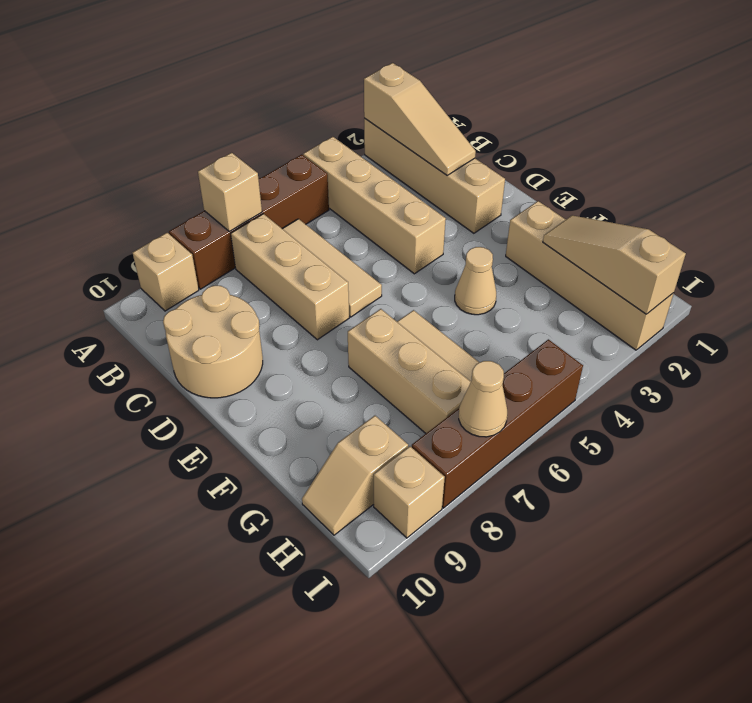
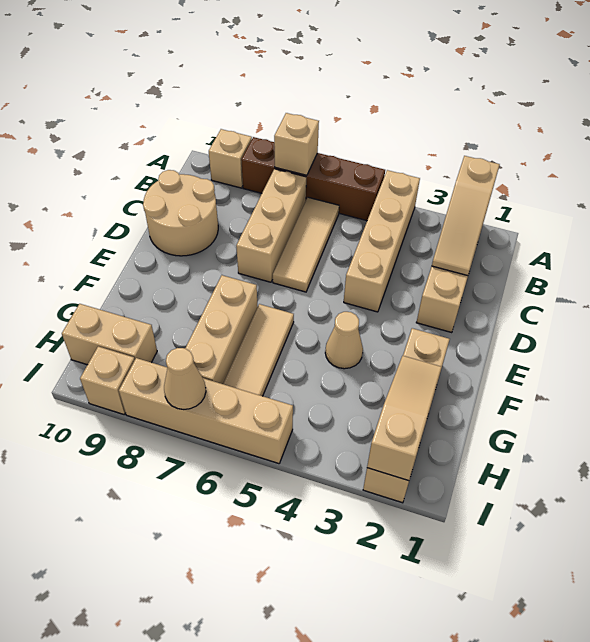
tan 1x2 slope [302,416,408,535] -> tan 1x2 brick [62,304,157,365]
brown 1x4 brick [412,339,583,508] -> tan 1x4 brick [119,358,293,464]

